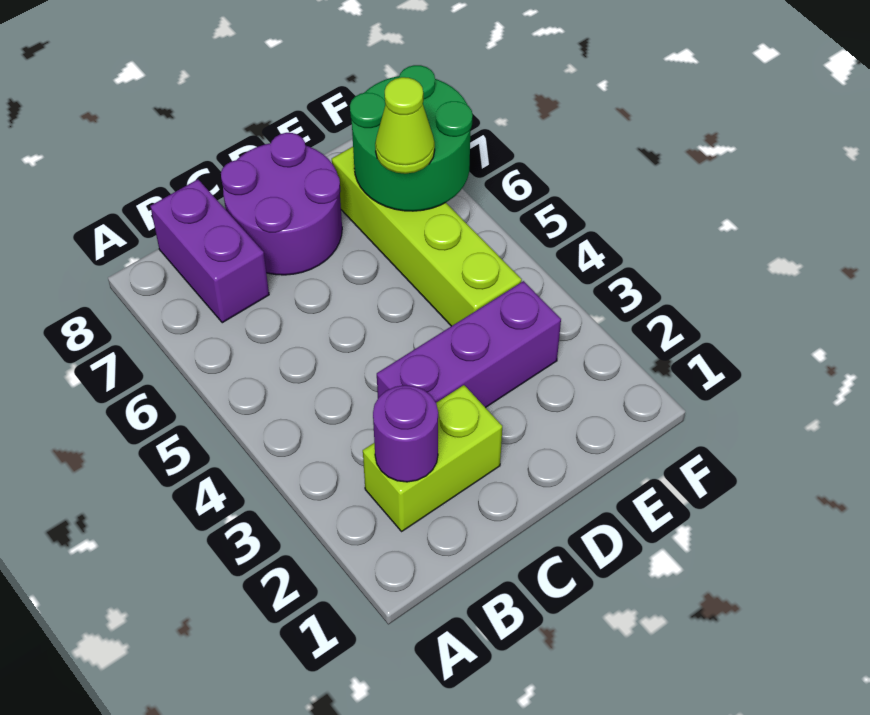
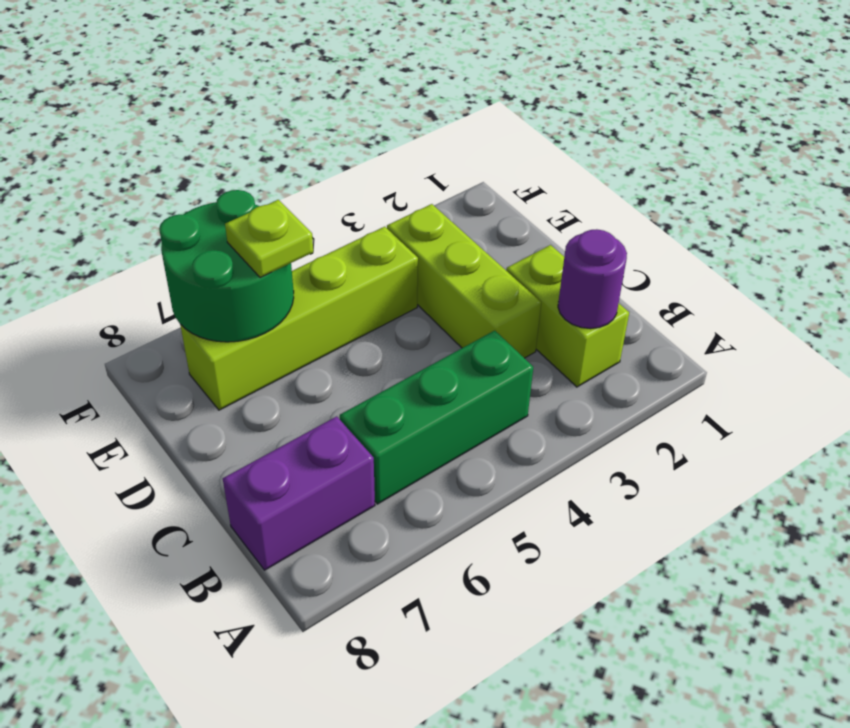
none -> green 1x3 brick [340,331,533,504]
purple 1x3 brick [377,281,561,408] -> lime 1x3 brick [387,204,541,358]
purple 2x2 round brick [221,133,342,275] -> none
lime 1x1 cone [375,77,435,174] -> lime 1x1 plate [225,200,313,278]

